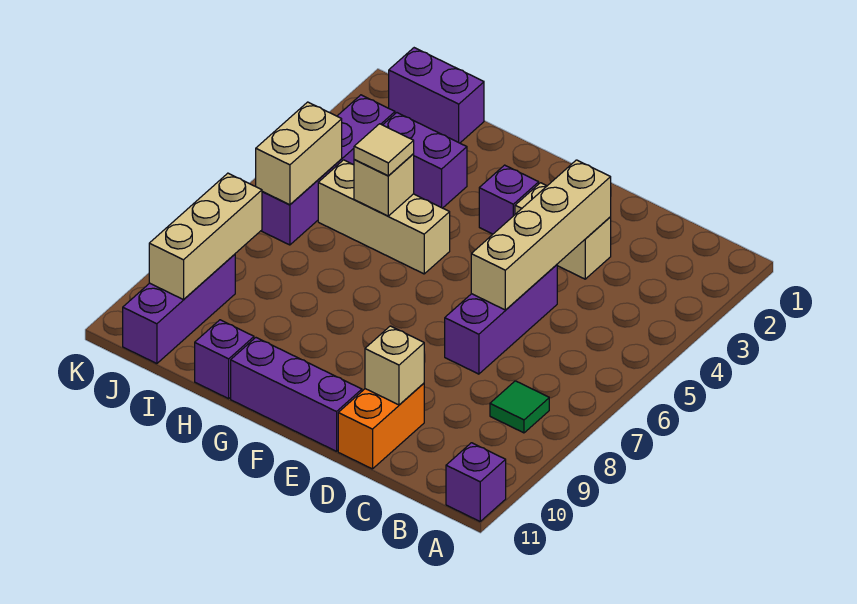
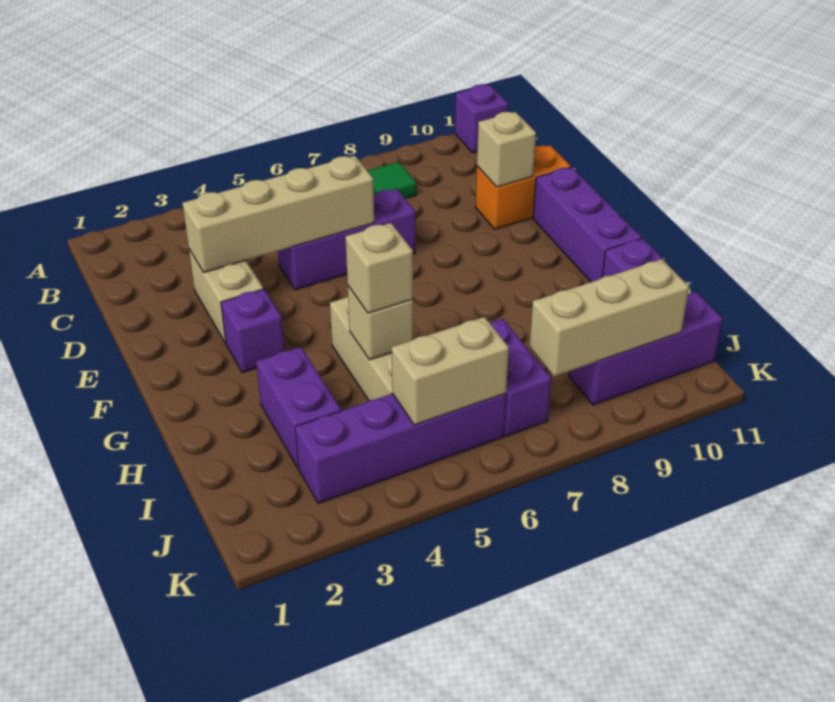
tan 1x1 tile [354,124,414,176] -> tan 1x1 brick [346,223,413,313]
purple 1x2 brick [389,48,484,143] -> purple 1x2 brick moved to [489,319,551,436]

